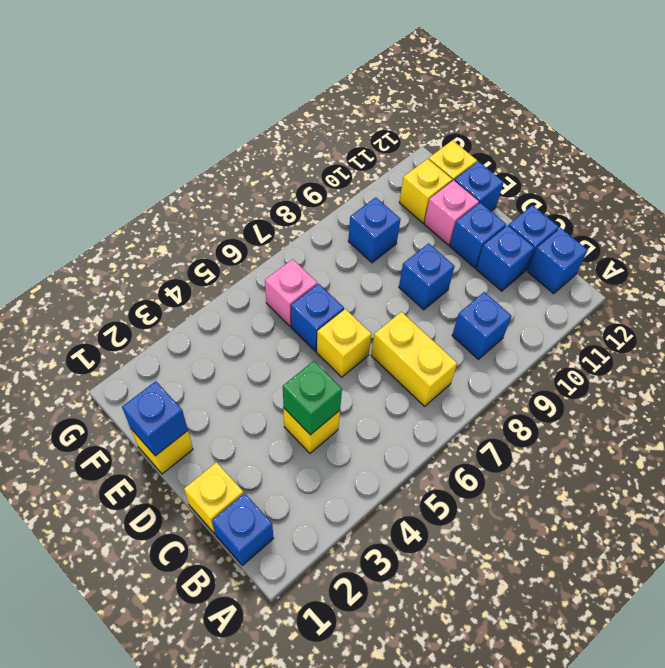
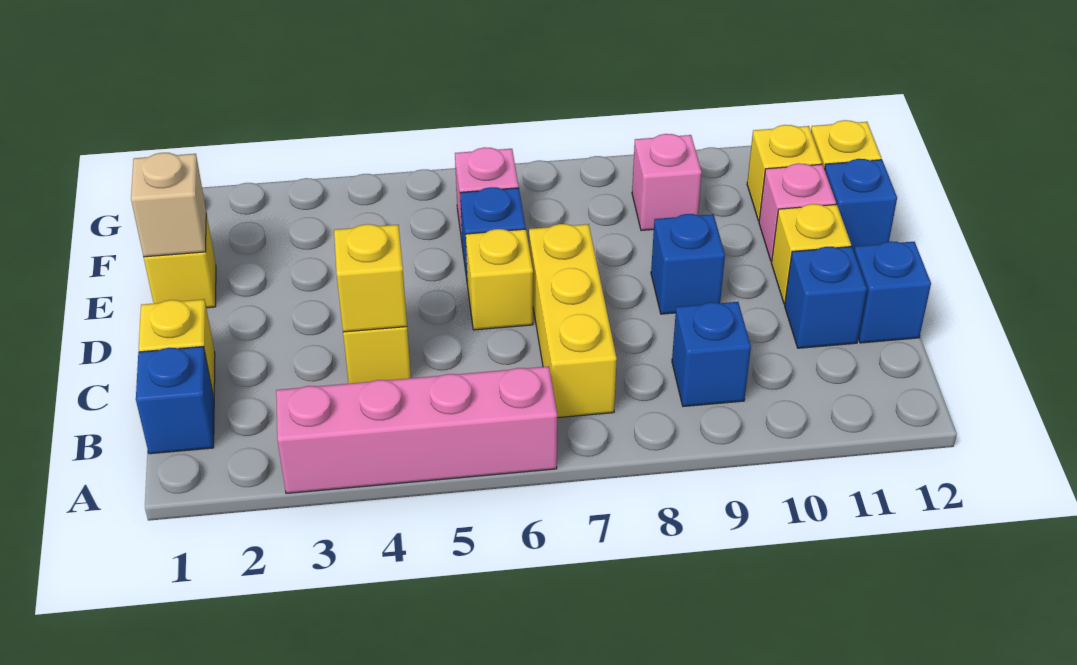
none -> pink 1x4 brick [276,366,557,493]
yellow 1x2 brick [371,312,457,406] -> yellow 1x3 brick [529,224,617,418]
blue 1x1 brick [528,228,588,294] -> none
green 1x1 brick [283,361,342,435] -> yellow 1x1 brick [334,224,407,332]
blue 1x1 brick [450,203,506,268] -> yellow 1x1 brick [772,204,851,304]
blue 1x1 brick [122,381,188,456] -> tan 1x1 brick [131,153,206,257]
blue 1x1 brick [348,197,401,263] -> pink 1x1 brick [632,134,702,231]

